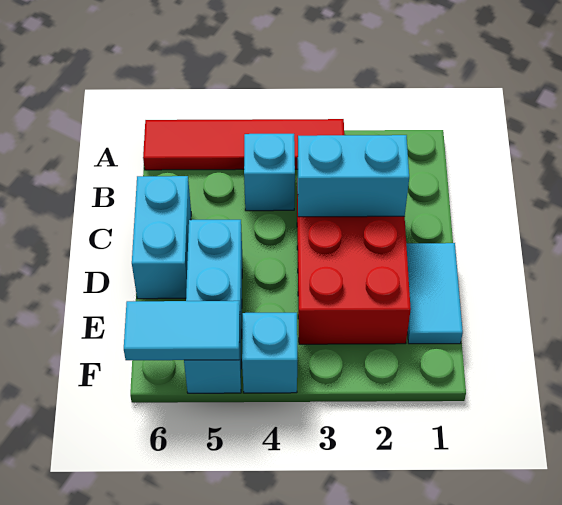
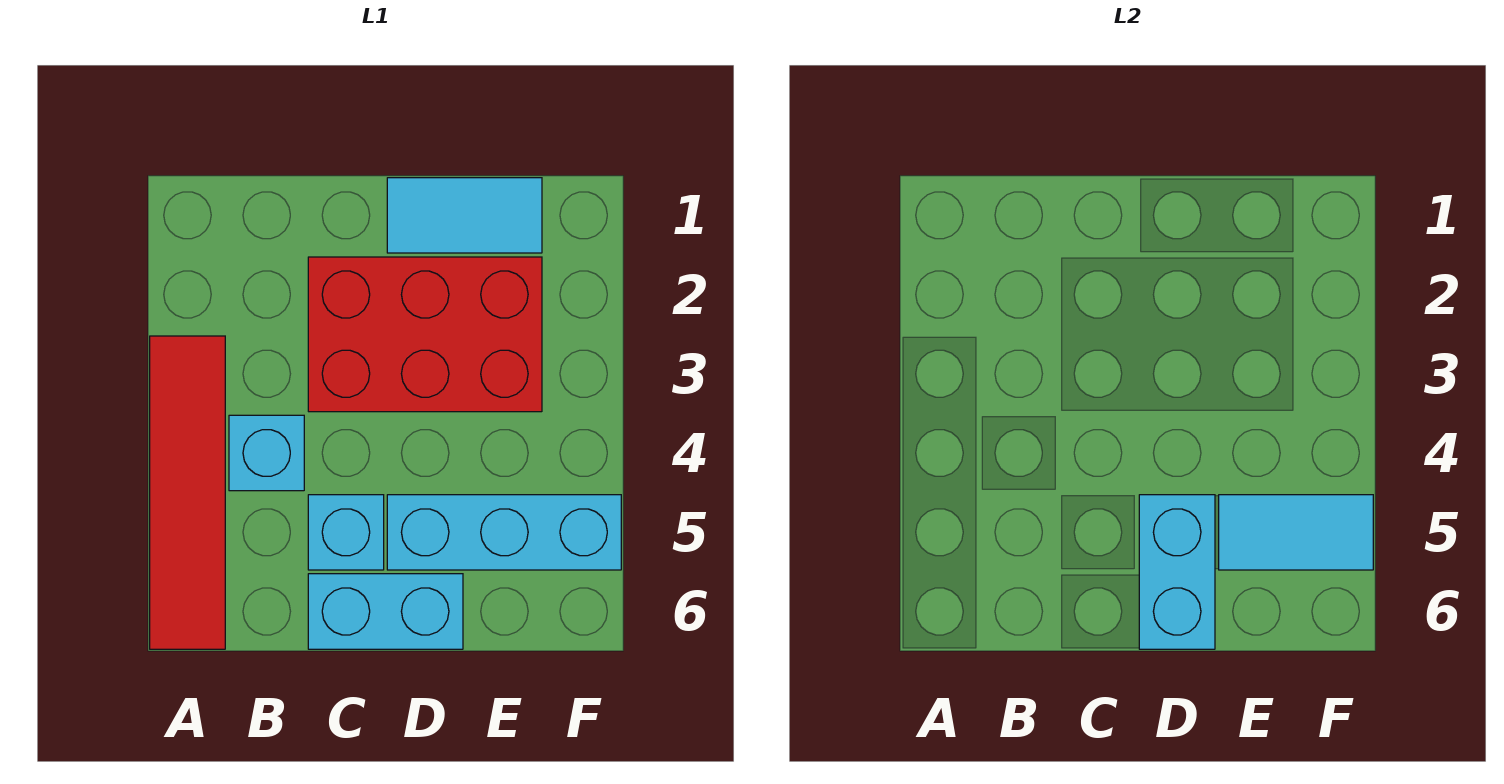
cyan 1x2 brick [298,135,409,217] -> cyan 1x2 brick moved to [1139,495,1215,649]
cyan 1x1 brick [242,313,298,393] -> cyan 1x1 brick moved to [308,495,384,570]
cyan 1x2 tile [124,301,240,360] -> cyan 1x2 tile turned to [1219,495,1373,570]

